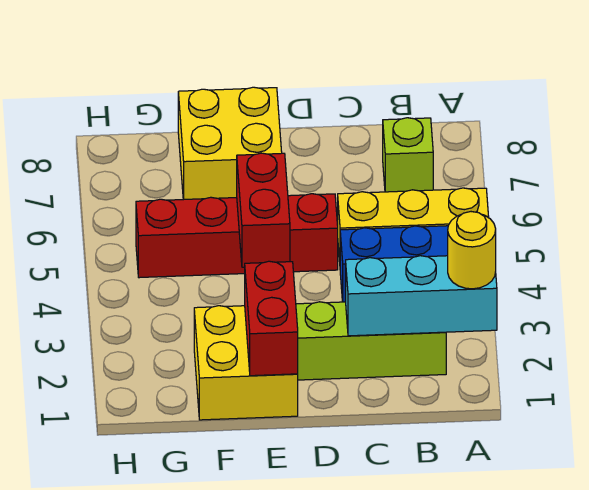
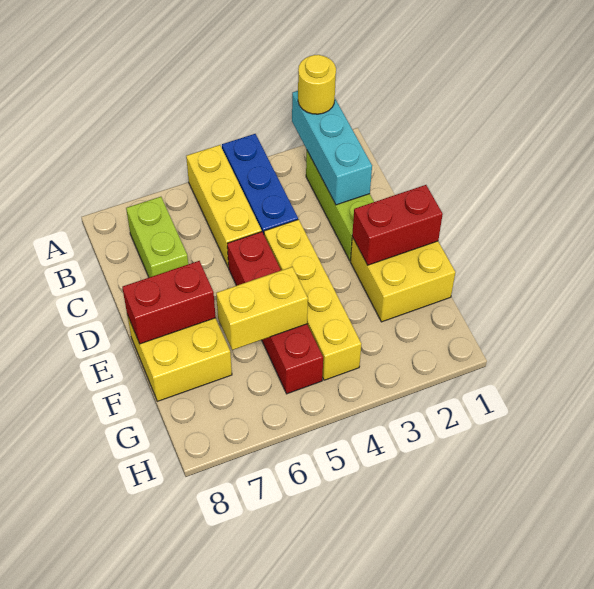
lime 1x1 brick [383,118,433,192] -> lime 1x2 brick [126,197,188,277]
none -> yellow 1x4 brick [264,219,361,380]
red 1x2 brick [237,153,290,267] -> red 1x2 brick moved to [122,261,216,344]
none -> yellow 1x2 brick [216,267,308,350]

